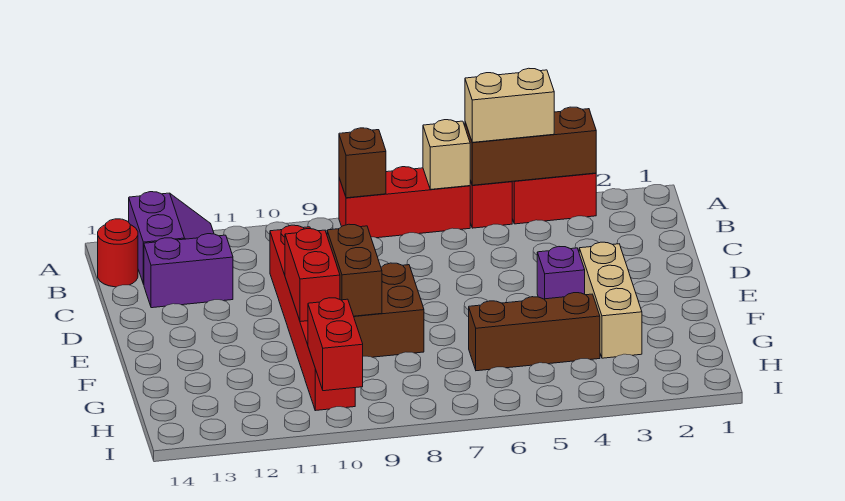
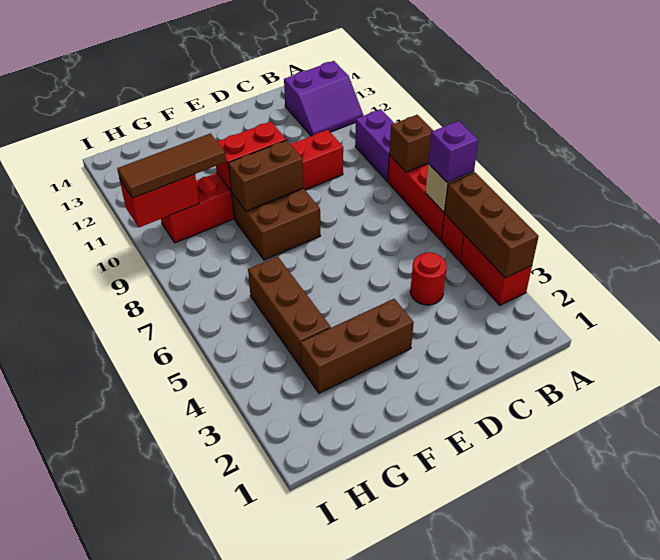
tan 1x2 brick [465,68,554,142] -> none
red 1x1 round brick [98,219,138,287] -> red 1x1 round brick moved to [410,252,447,305]
purple 1x2 brick [144,234,233,308] -> purple 1x2 brick moved to [355,109,394,181]
tan 1x3 brick [579,242,642,358] -> brown 1x3 brick [300,299,414,393]
purple 1x1 brick [537,247,585,299] -> purple 1x1 brick moved to [428,121,478,182]
none -> brown 1x3 tile [117,133,226,198]

